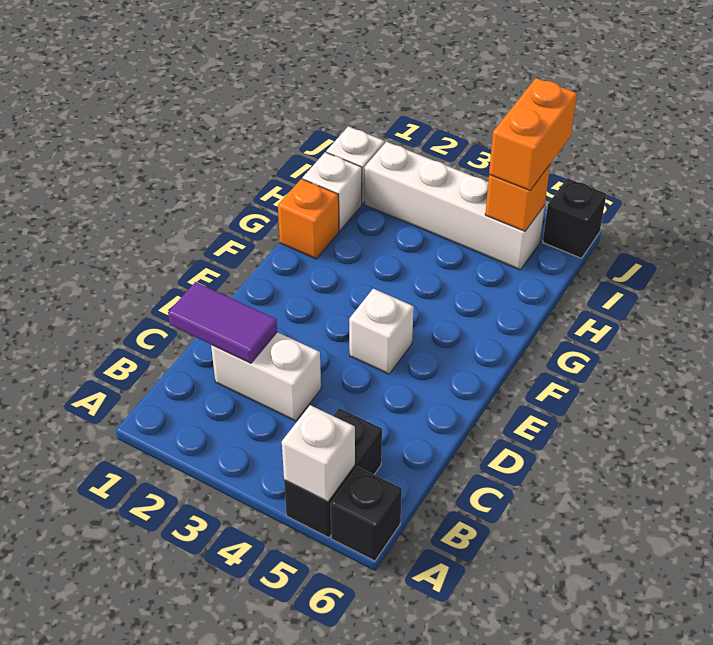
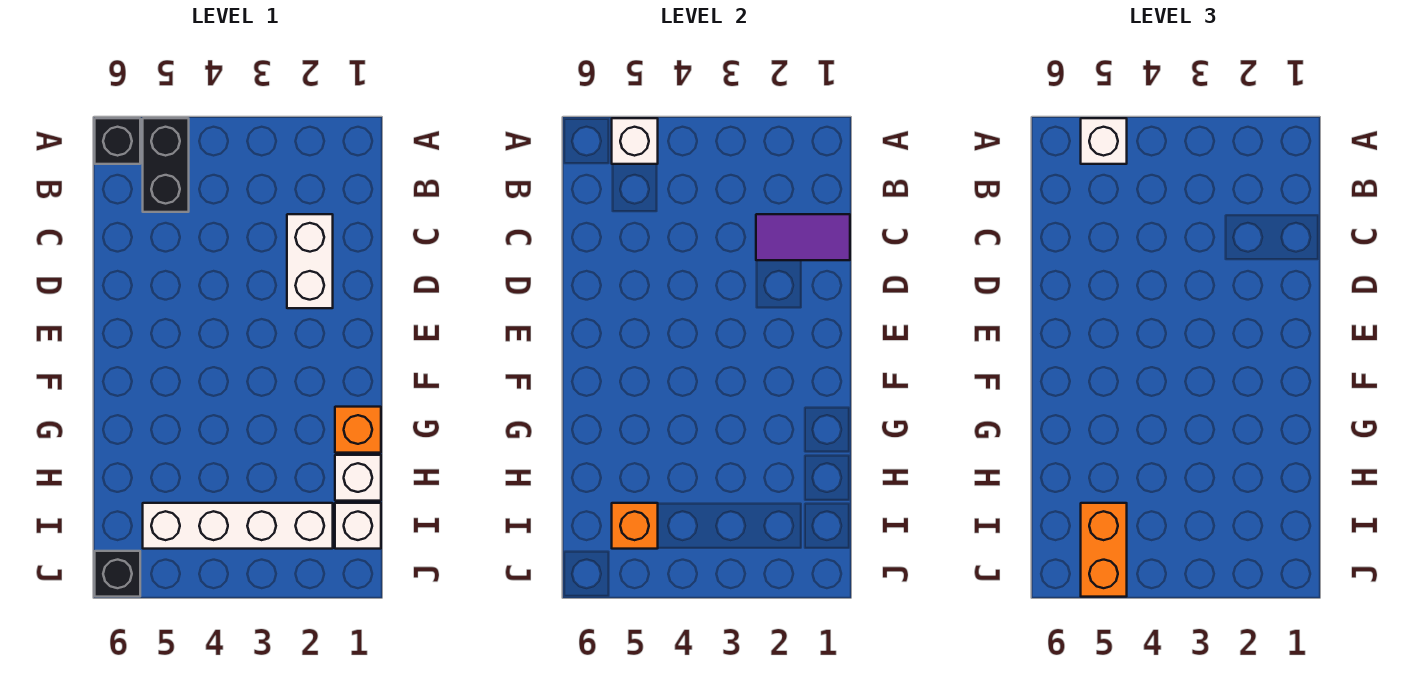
white 1x2 brick [211,332,321,421] -> white 1x2 brick turned to [287,214,333,308]
white 1x1 brick [349,289,414,374] -> white 1x1 brick moved to [1081,118,1127,164]

